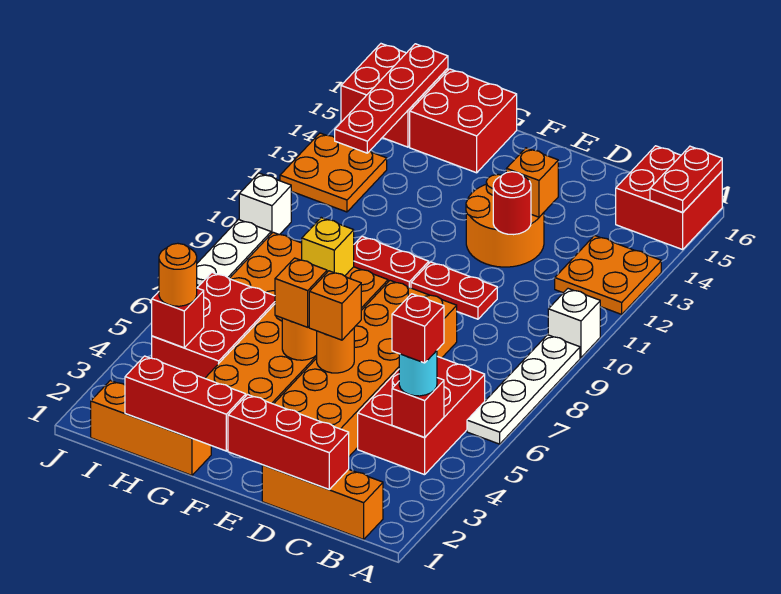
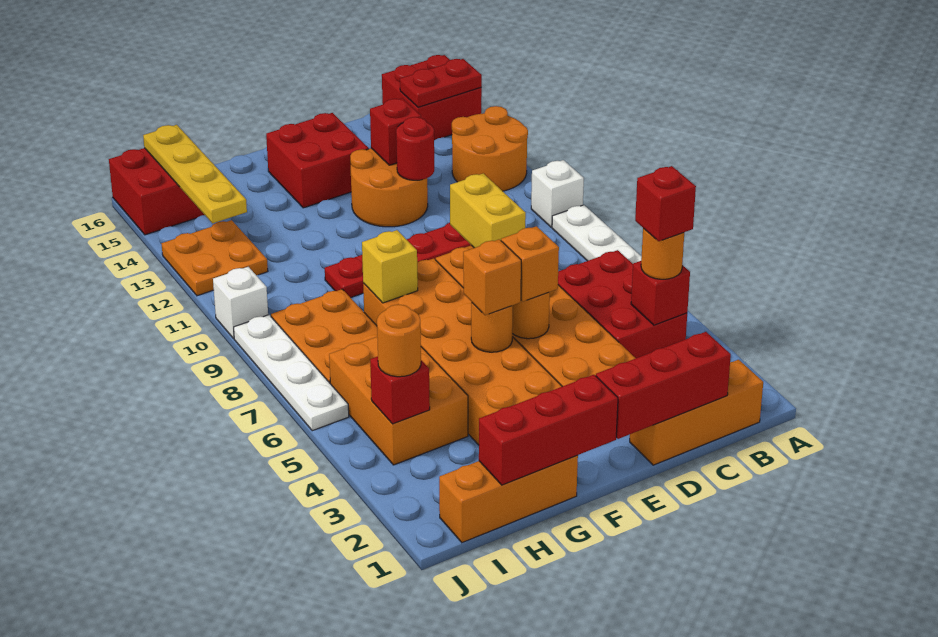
orange 2x2 plate [555,235,661,314] -> orange 2x2 round brick [452,106,528,191]
red 1x2 plate [650,146,722,212] -> red 1x2 plate turned to [400,59,482,107]
cyan 1x1 round brick [399,351,437,396] -> orange 1x1 round brick [641,228,684,279]
none -> yellow 1x2 brick [450,173,526,248]
orange 1x1 brick [506,148,558,217] -> red 1x1 brick [370,98,421,165]
red 2x2 brick [410,69,517,173] -> red 2x2 brick moved to [266,113,369,208]
red 2x3 brick [152,273,275,378] -> orange 2x3 brick [329,337,468,465]
red 1x4 plate [335,44,448,153] -> yellow 1x4 plate [143,125,247,223]

